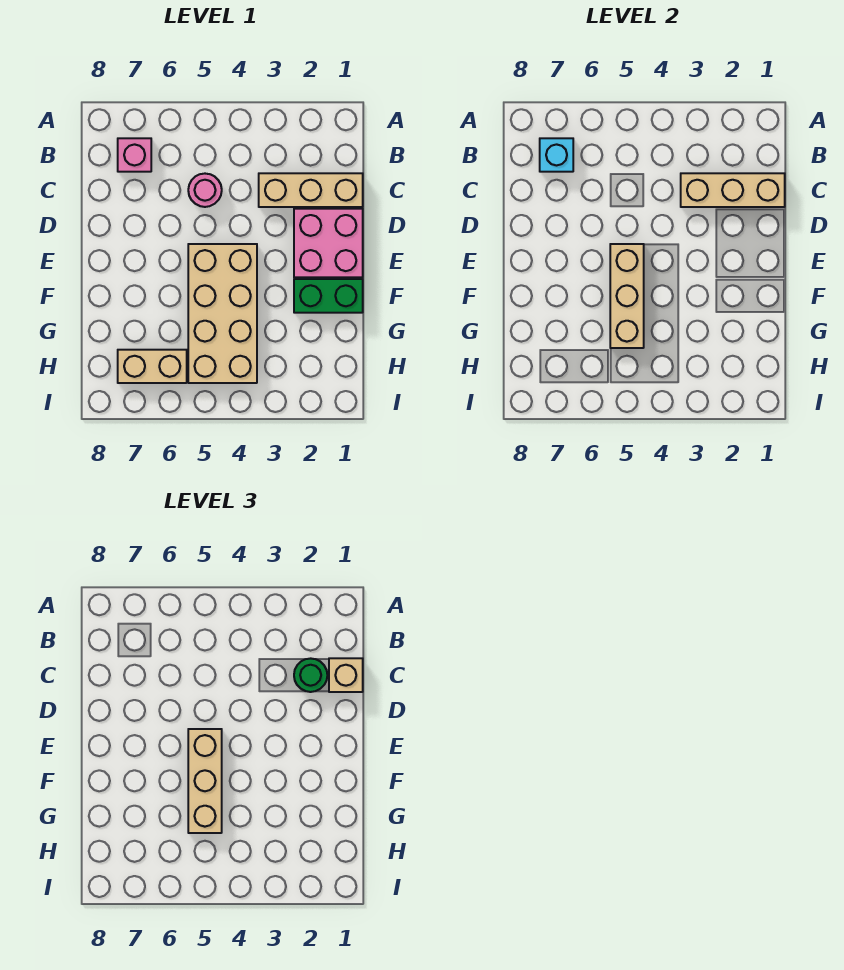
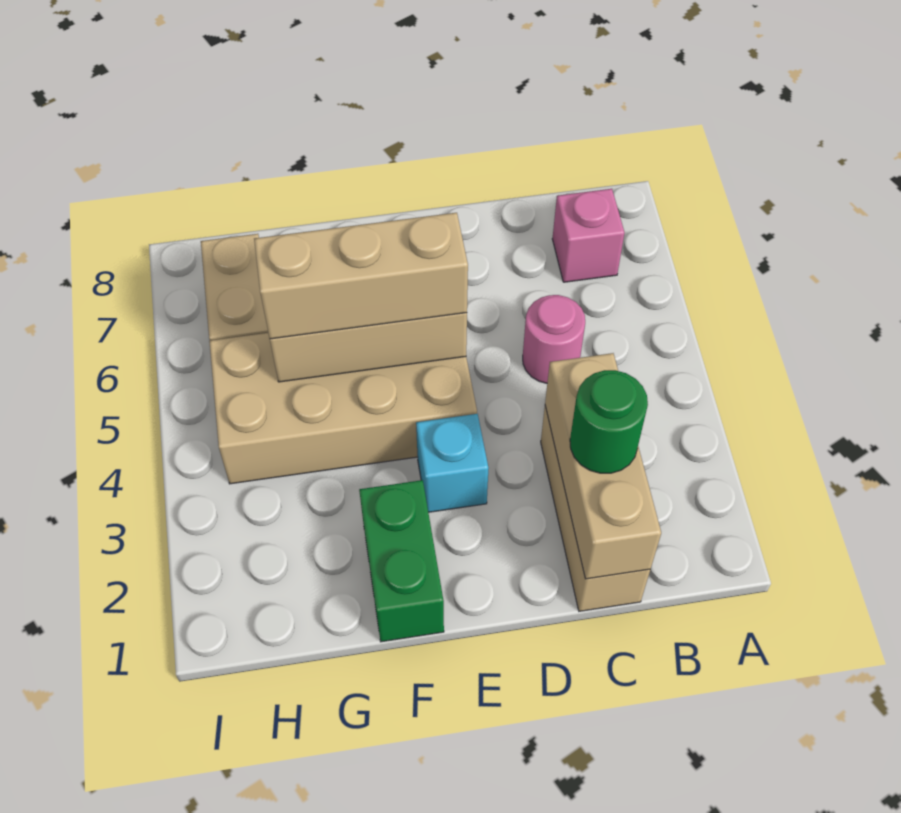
cyan 1x1 brick [540,138,573,172] -> cyan 1x1 brick moved to [416,414,489,512]
tan 1x1 brick [329,658,363,692] -> none
pink 2x2 brick [294,209,363,277] -> none

